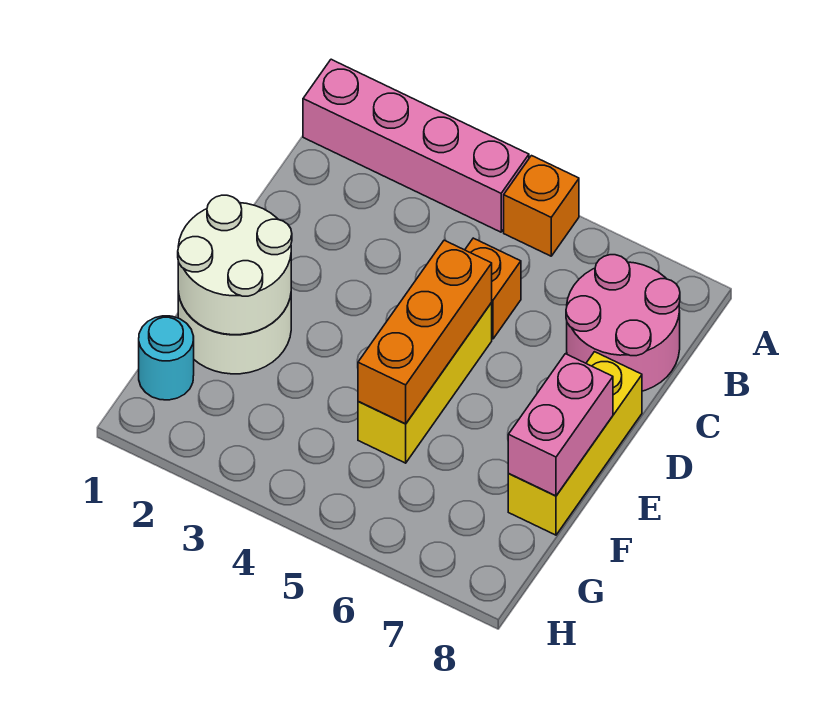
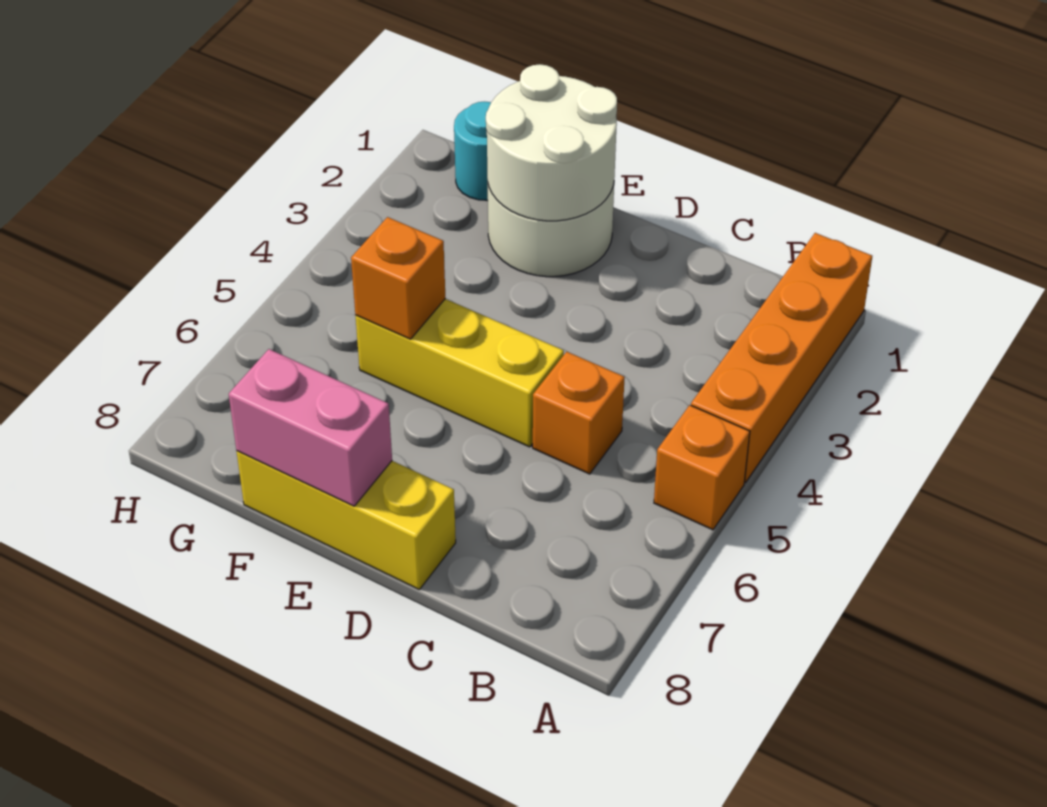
pink 1x4 brick [303,59,529,232] -> orange 1x4 brick [691,233,872,483]
pink 2x2 round brick [566,255,680,391] -> none
orange 1x3 brick [358,240,492,424] -> orange 1x1 brick [351,217,445,339]

